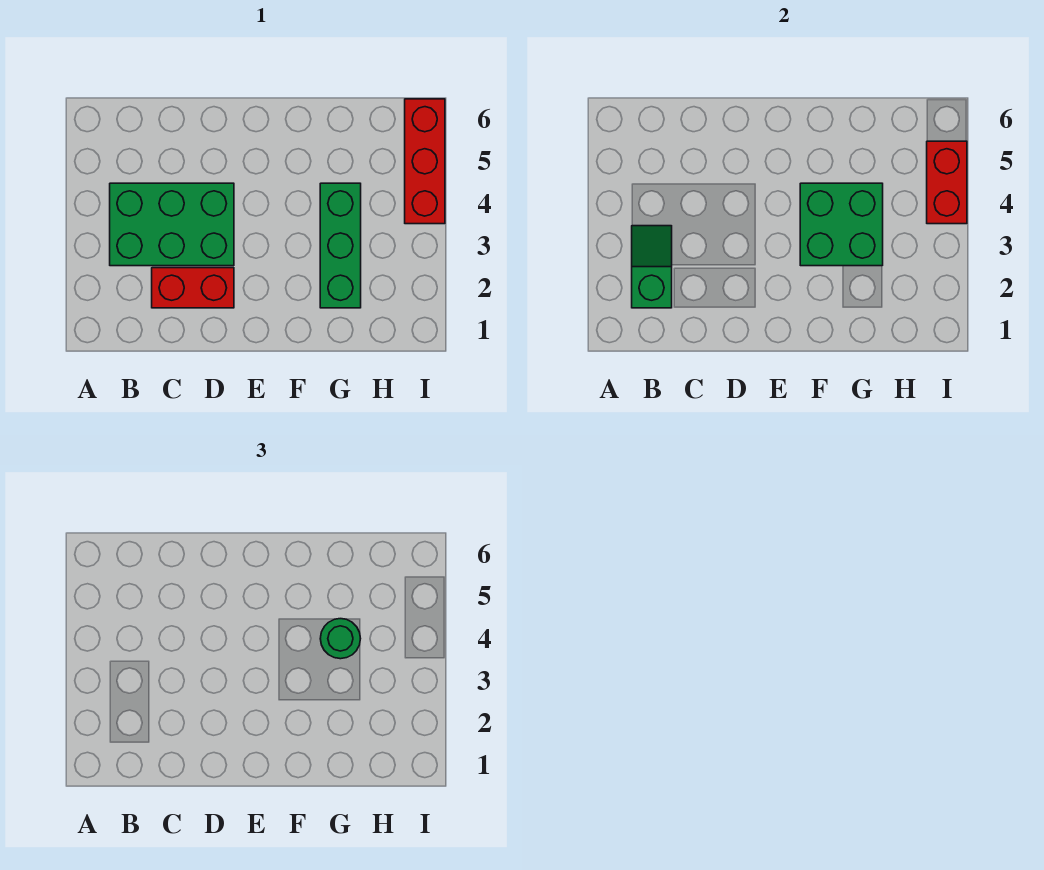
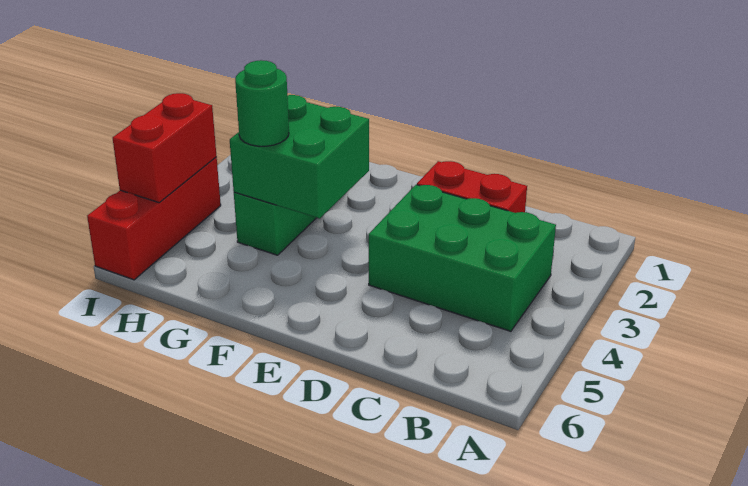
green 1x2 slope [632,226,672,308] -> none

